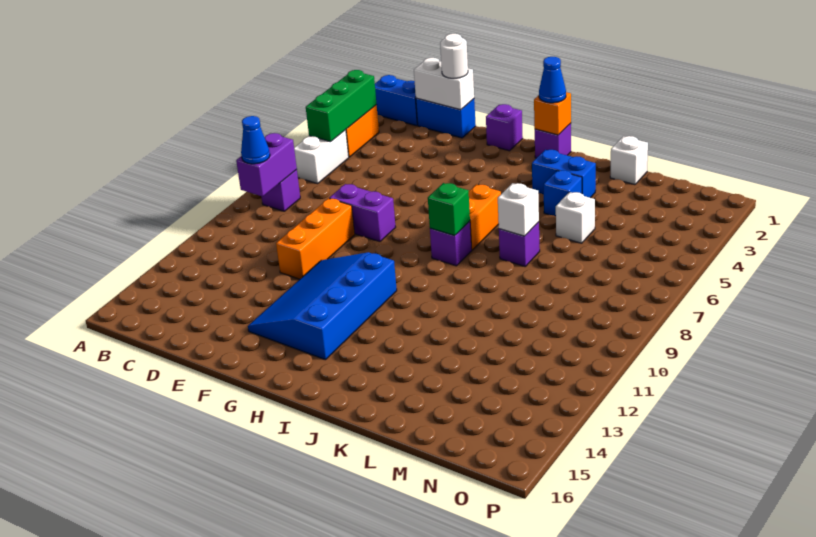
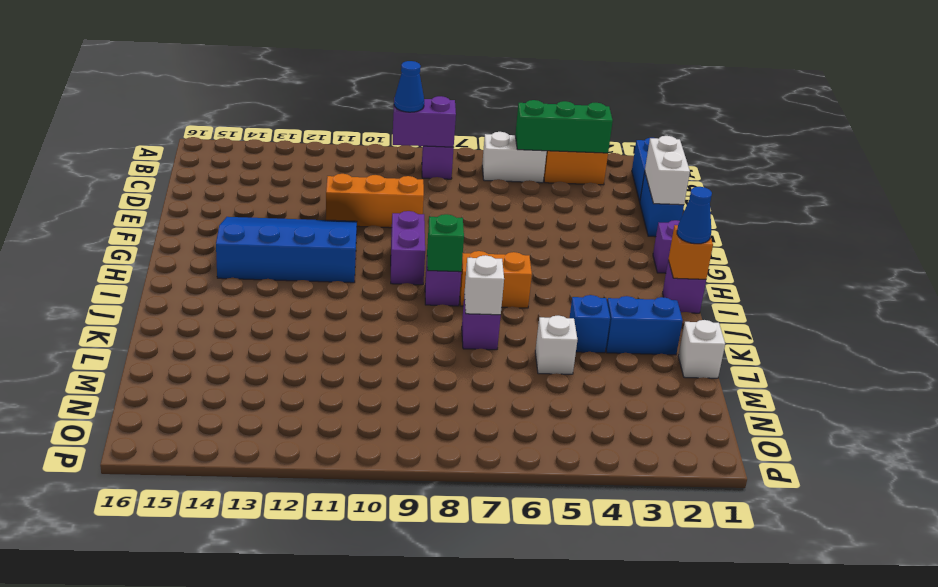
white 1x1 round brick [440,34,468,78] -> none
purple 1x2 brick [329,184,396,242] -> purple 1x2 brick moved to [391,211,425,285]
blue 1x2 brick [532,150,596,198] -> blue 1x2 brick turned to [606,296,683,355]

